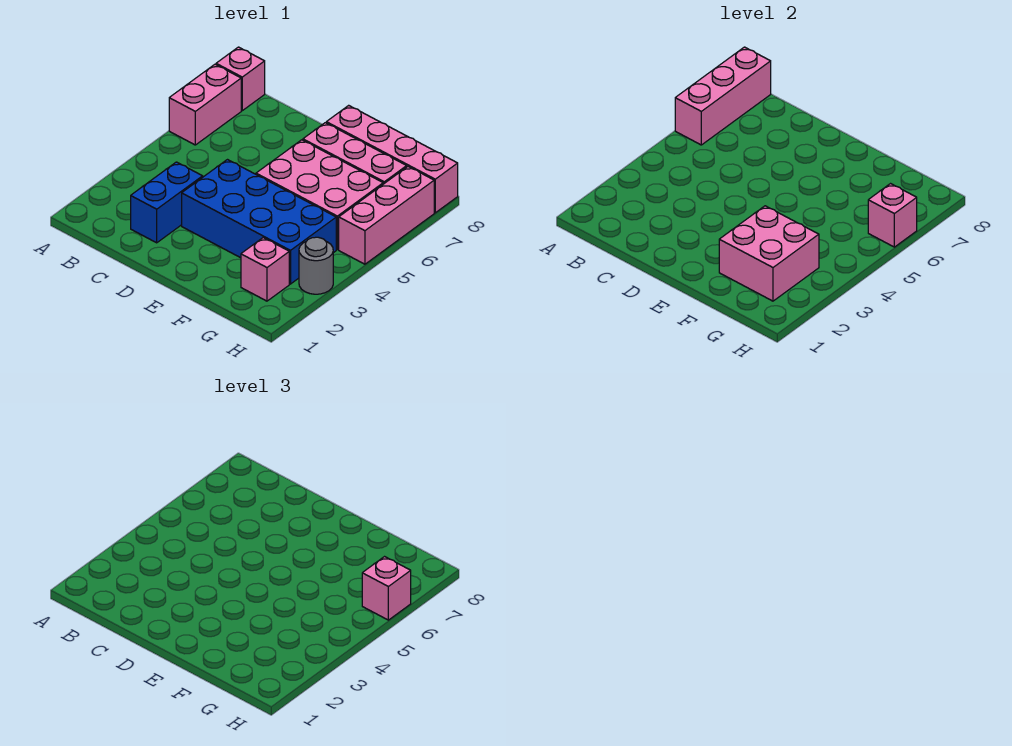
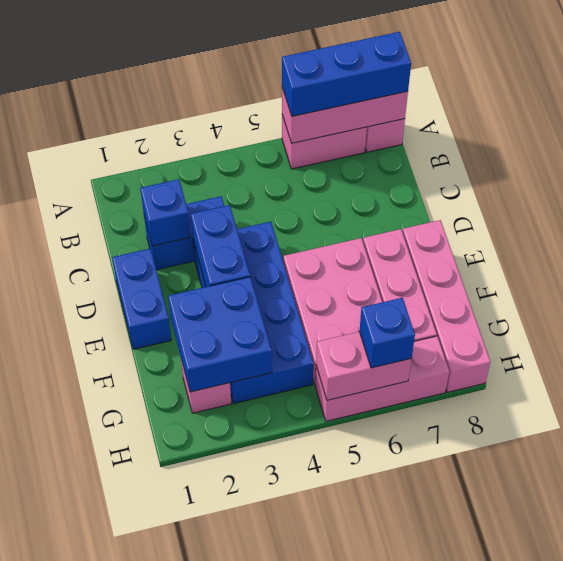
none -> blue 1x3 brick [282,32,411,116]
none -> blue 1x1 brick [140,179,191,246]
none -> blue 1x2 brick [112,249,171,349]
none -> blue 1x2 brick [191,205,250,287]
pink 2x2 brick [719,206,819,301] -> blue 2x2 brick [168,277,272,392]
grey 1x1 round brick [299,237,333,294] -> none
pink 1x1 brick [868,184,917,247] -> pink 1x2 brick [316,332,411,400]
pink 1x1 brick [362,557,411,620] -> blue 1x1 brick [359,298,415,368]

